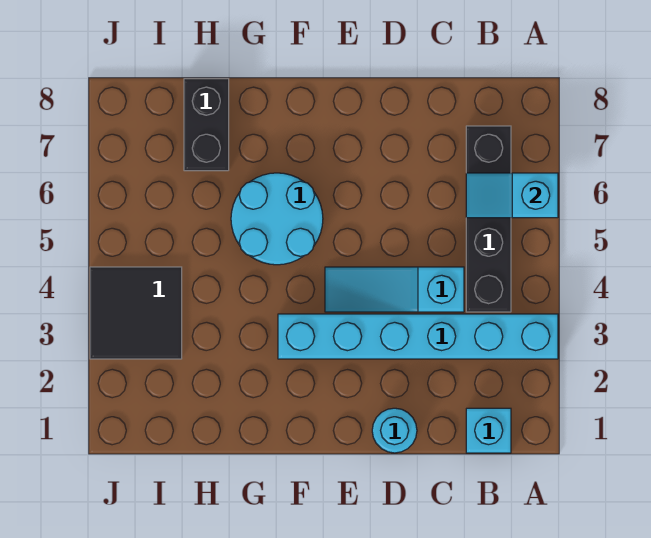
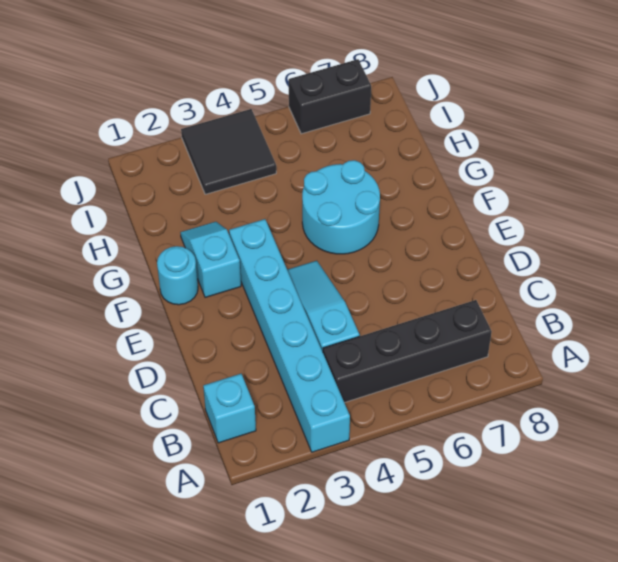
cyan 1x2 slope [466,173,558,218] -> cyan 1x2 slope moved to [180,222,241,297]
cyan 1x1 round brick [372,408,417,453] -> cyan 1x1 round brick moved to [157,246,198,305]
black 1x2 brick [184,79,229,171] -> black 1x2 brick moved to [289,59,371,134]

